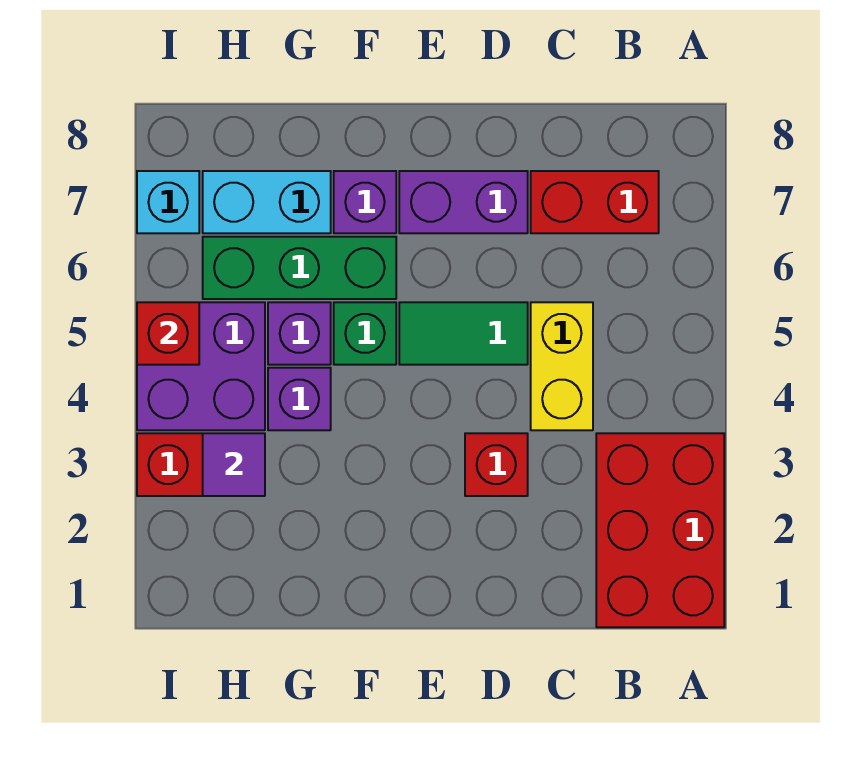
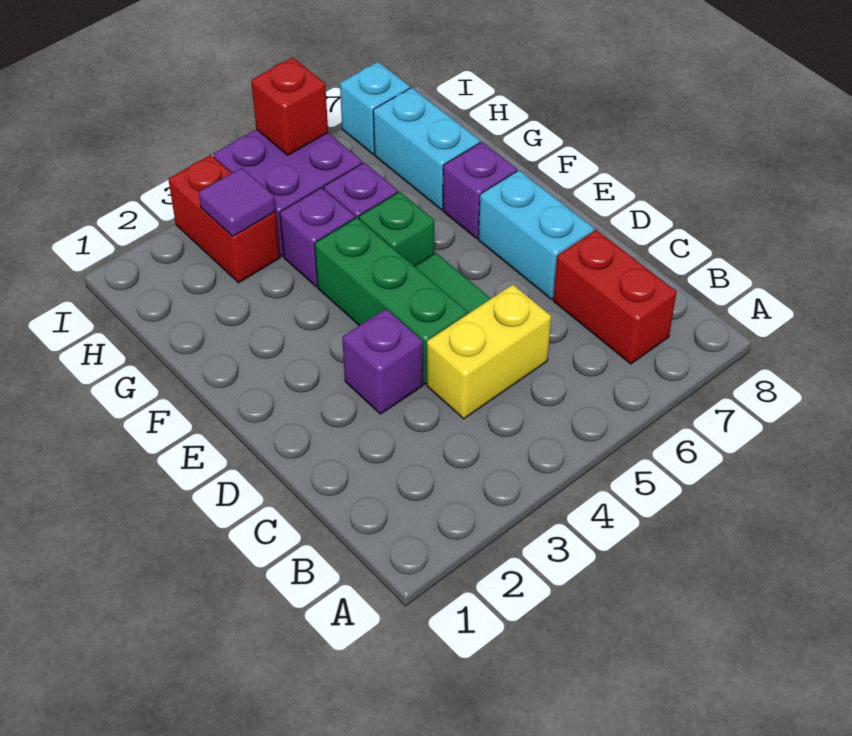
red 2x3 brick [596,433,724,627] -> none
red 1x1 brick [465,433,528,496] -> purple 1x1 brick [342,309,423,414]
purple 1x2 brick [399,171,528,233] -> cyan 1x2 brick [479,170,594,299]
green 1x3 brick [203,237,396,299] -> green 1x3 brick moved to [315,218,468,384]

